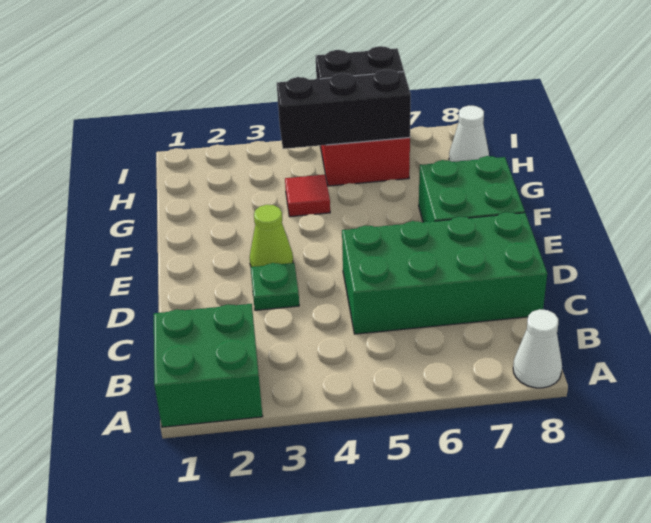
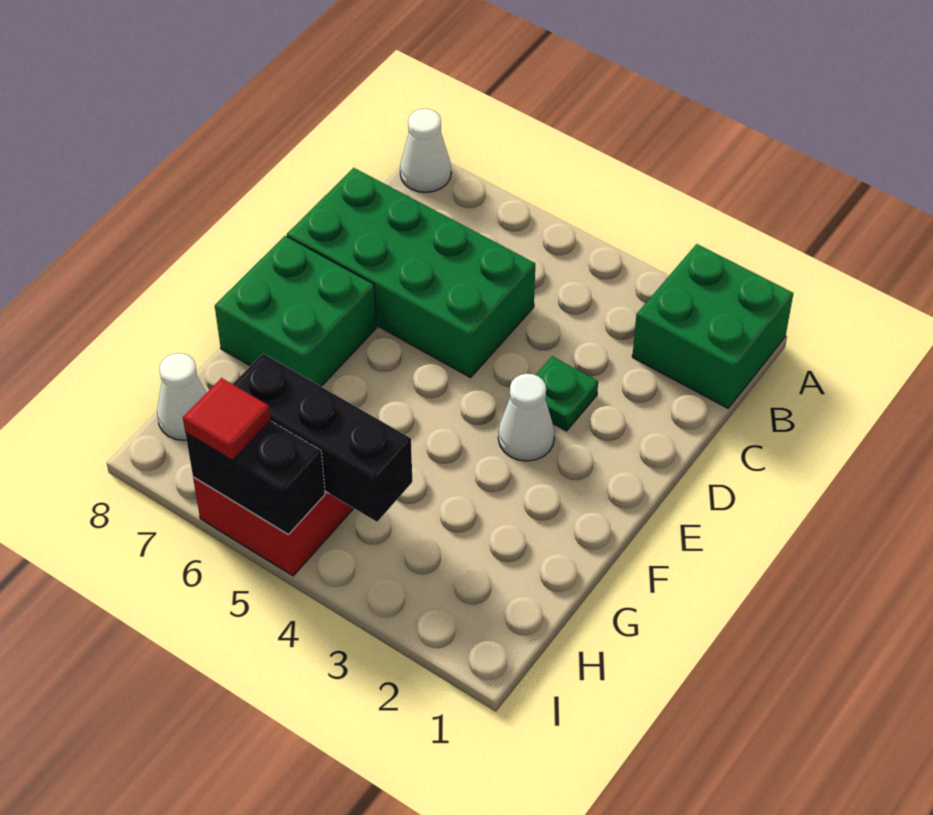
lime 1x1 cone [250,205,293,267] -> white 1x1 cone [498,374,555,461]
red 1x1 tile [285,175,330,217] -> red 1x1 tile moved to [183,378,271,460]

